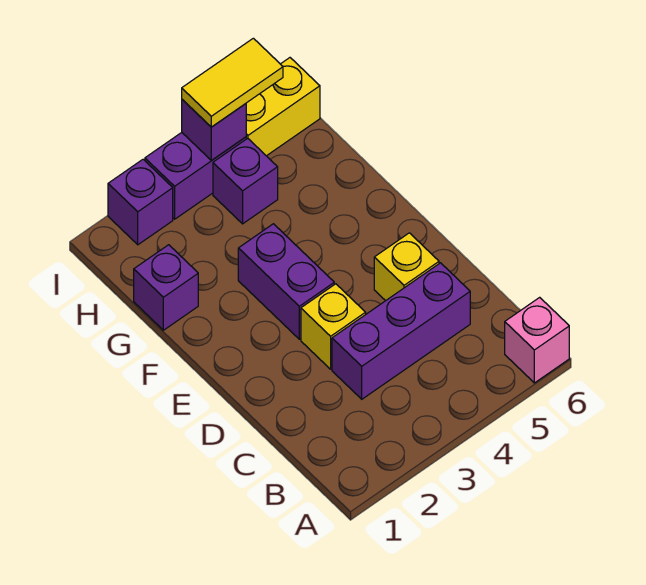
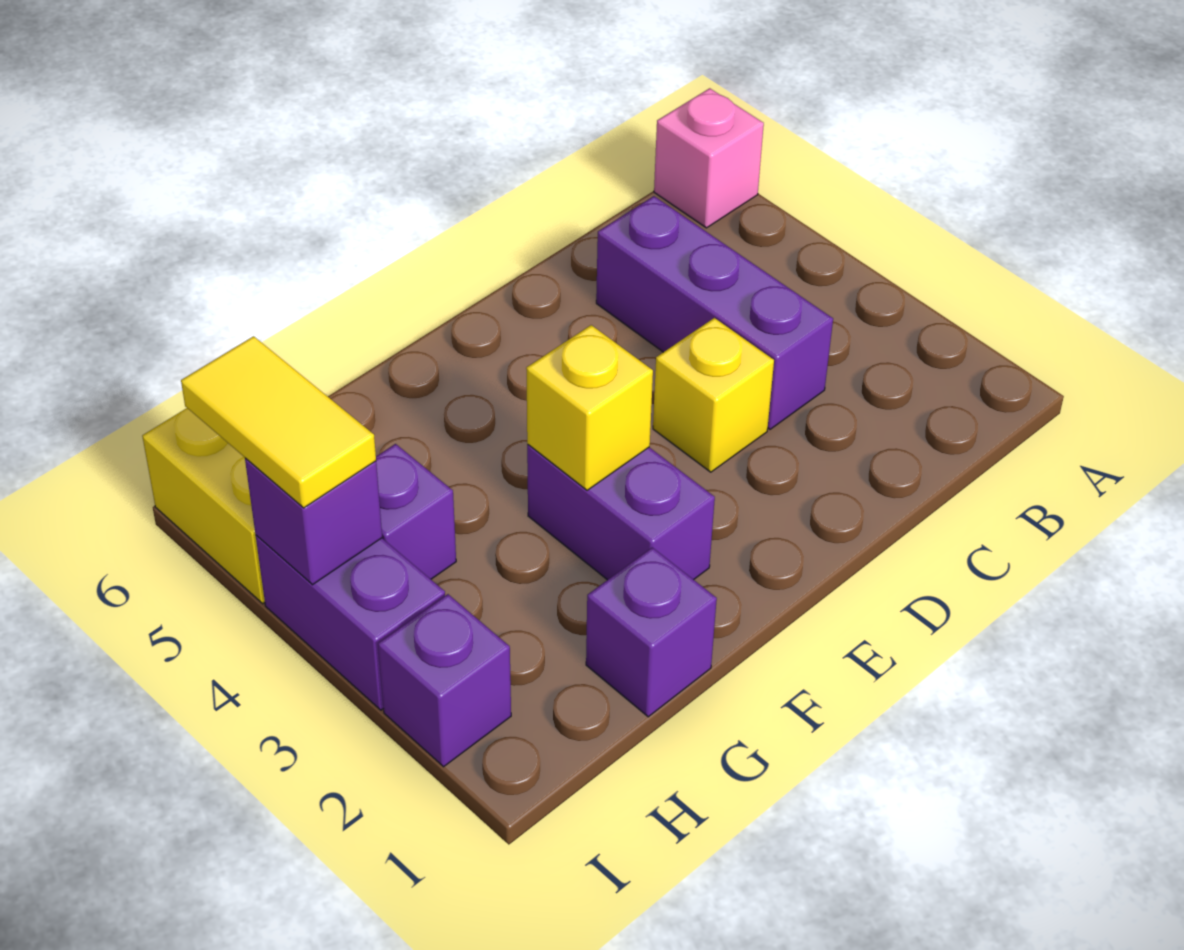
yellow 1x1 brick [374,233,439,301] -> yellow 1x1 brick moved to [526,325,653,490]
purple 1x2 brick [238,224,334,339] -> purple 1x2 brick turned to [527,445,715,580]

